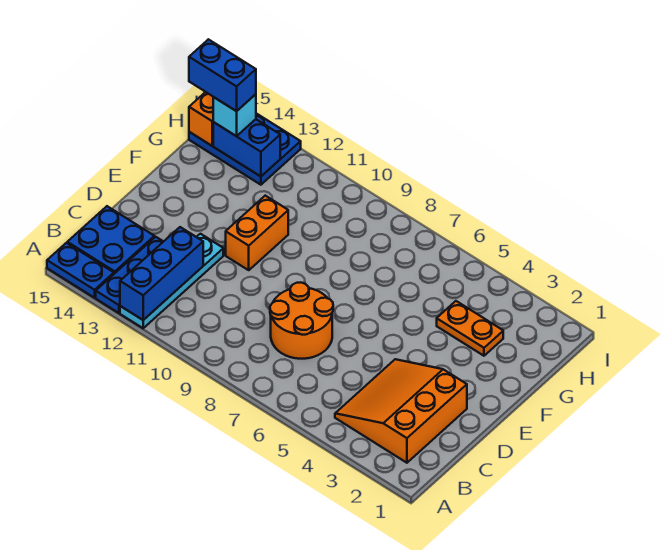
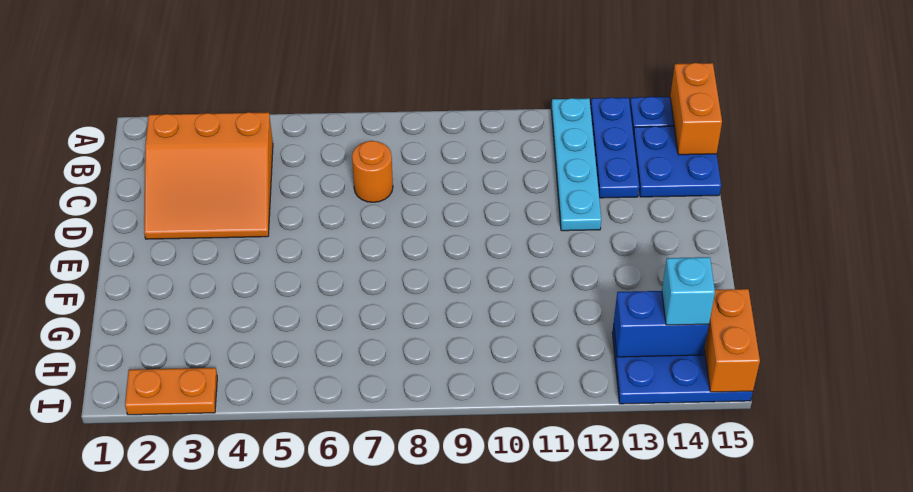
blue 1x3 brick [120,227,203,320] -> none
orange 3x3 slope [335,359,467,463] -> orange 3x3 slope turned to [144,112,273,239]
orange 2x2 round brick [270,283,333,359] -> orange 1x1 round brick [352,141,393,202]
orange 1x2 brick [226,196,288,270] -> orange 1x2 brick moved to [670,63,722,155]
orange 1x2 plate [437,301,503,356] -> orange 1x2 plate moved to [125,368,217,415]
blue 1x2 brick [189,39,256,111] -> none

